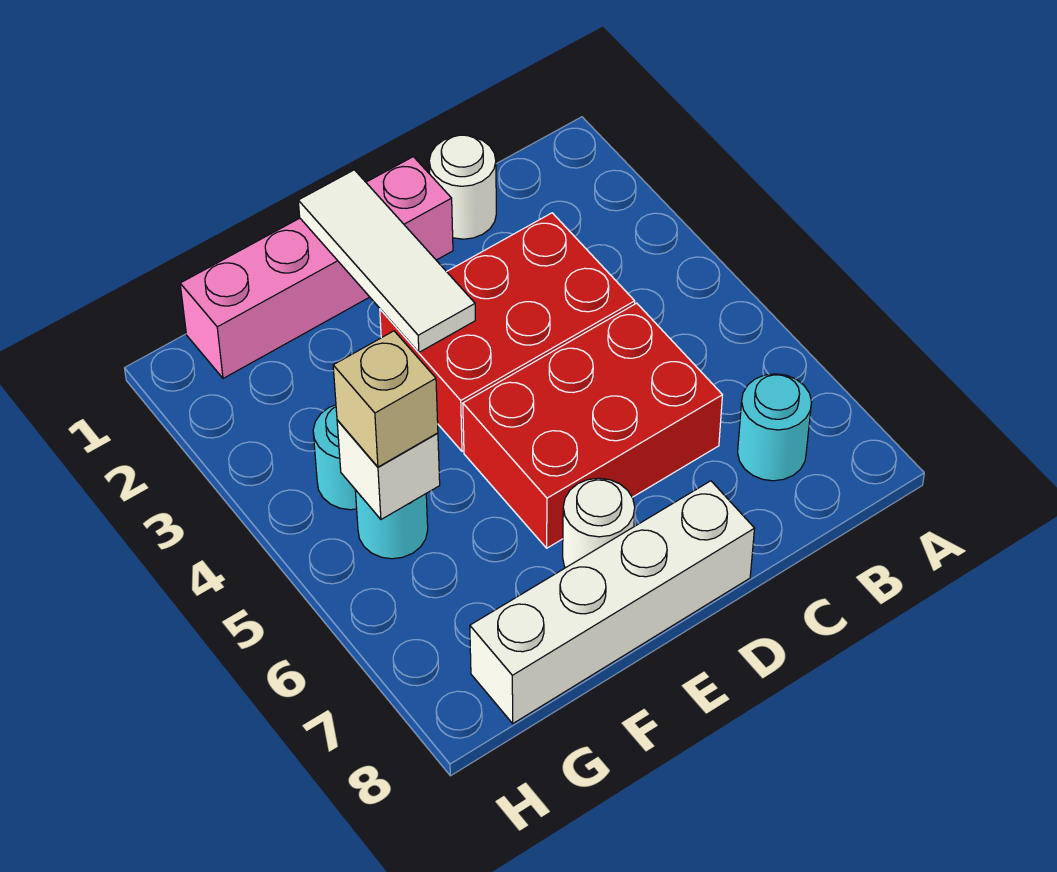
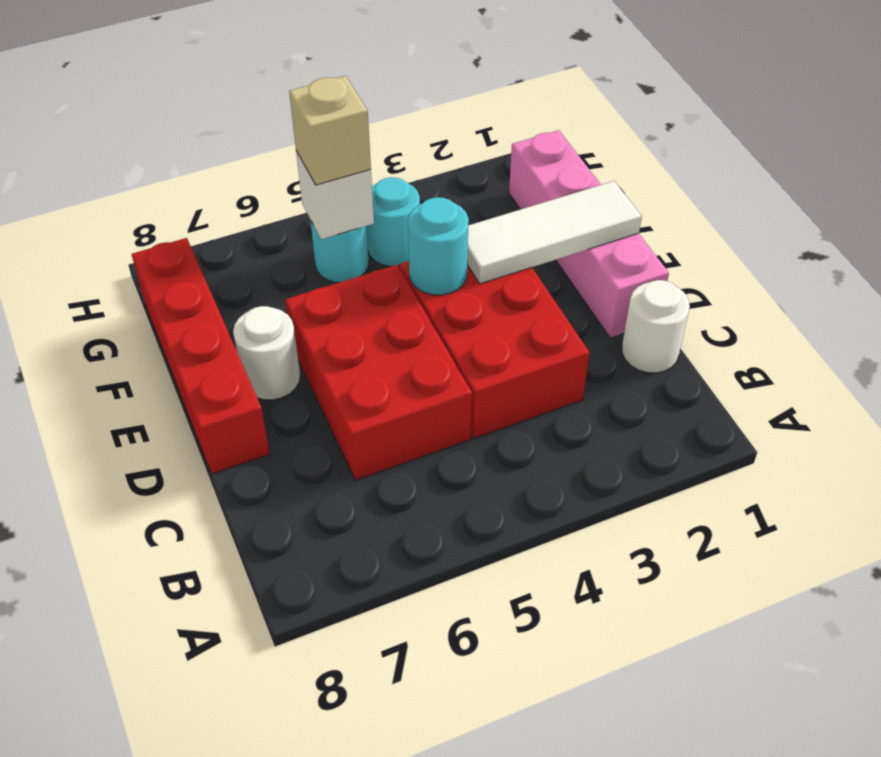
cyan 1x1 round brick [738,374,811,481] -> cyan 1x1 round brick moved to [408,197,469,295]
white 1x4 brick [470,481,755,723] -> red 1x4 brick [132,238,270,474]

